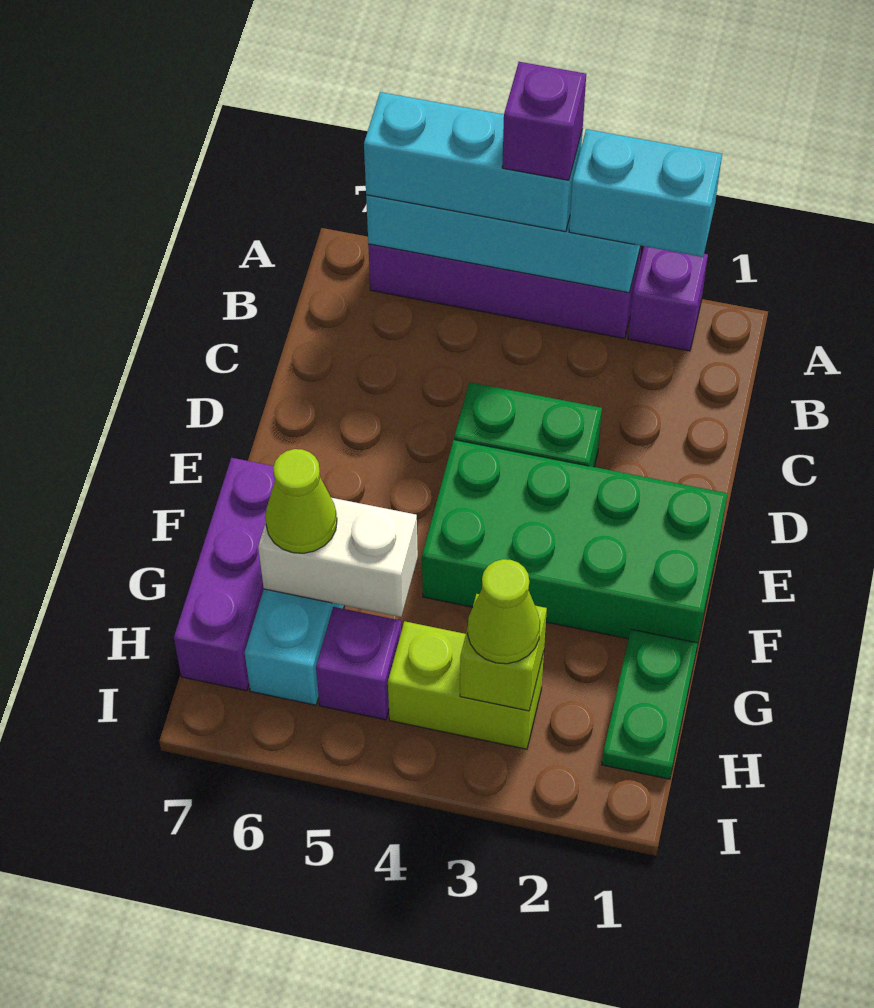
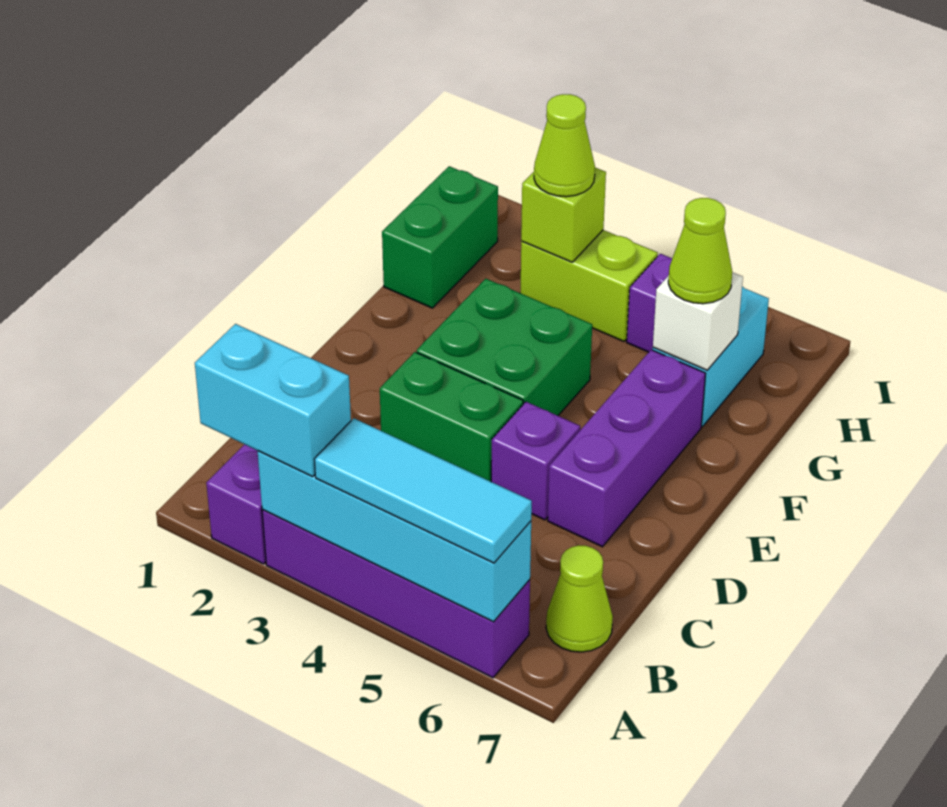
cyan 1x3 brick [364,92,583,232] -> cyan 1x3 tile [314,418,532,563]
purple 1x1 brick [502,62,586,180] -> purple 1x1 brick moved to [491,402,580,520]
none -> lime 1x1 cone [546,545,613,652]
green 2x4 brick [422,440,728,646] -> green 2x2 brick [417,279,592,416]
purple 1x3 brick [174,458,275,691] -> purple 1x3 brick moved to [548,350,706,547]
green 1x2 plate [602,629,698,779] -> green 1x2 brick [382,166,498,308]
white 1x2 brick [258,498,418,617] -> white 1x1 brick [653,272,743,370]

